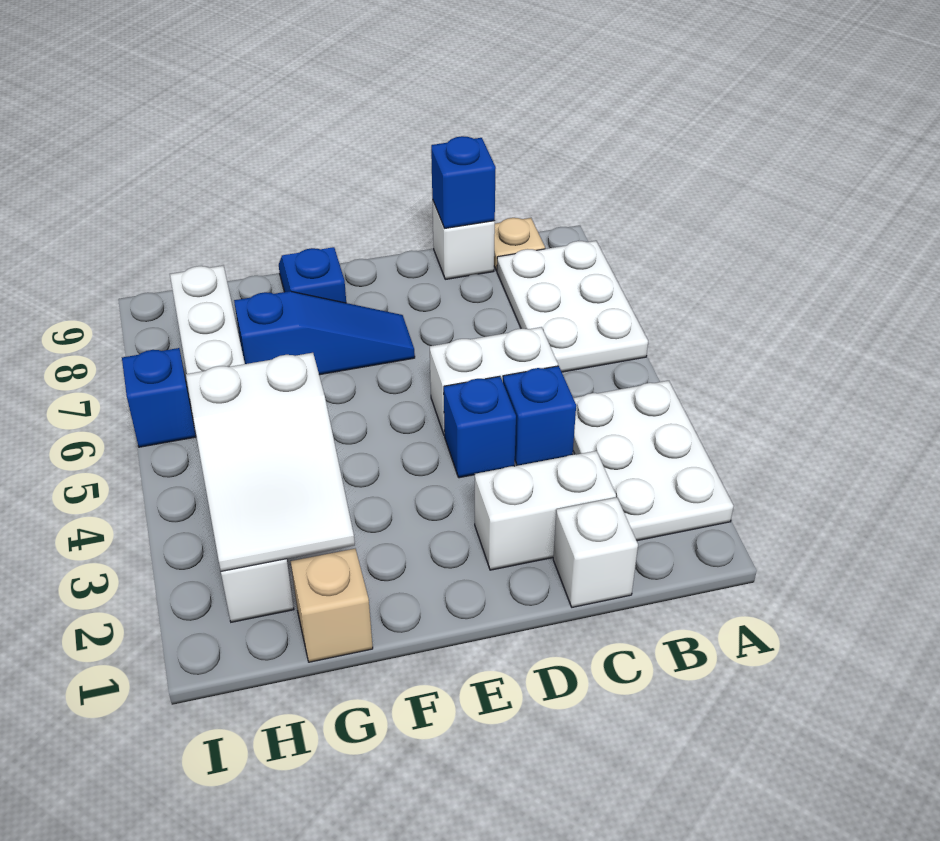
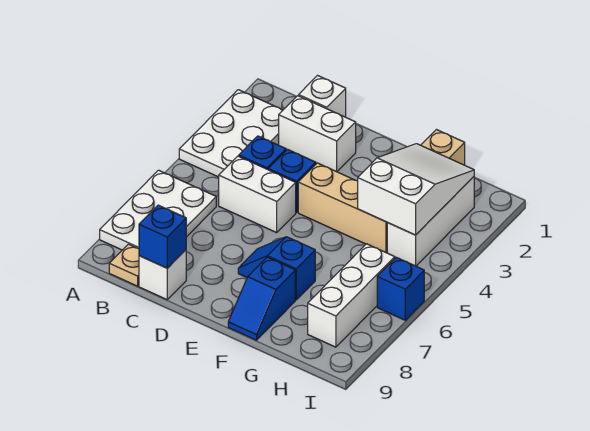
none -> tan 1x3 brick [298,163,387,253]
blue 1x3 slope [234,291,415,375] -> blue 1x2 slope [238,237,315,300]

